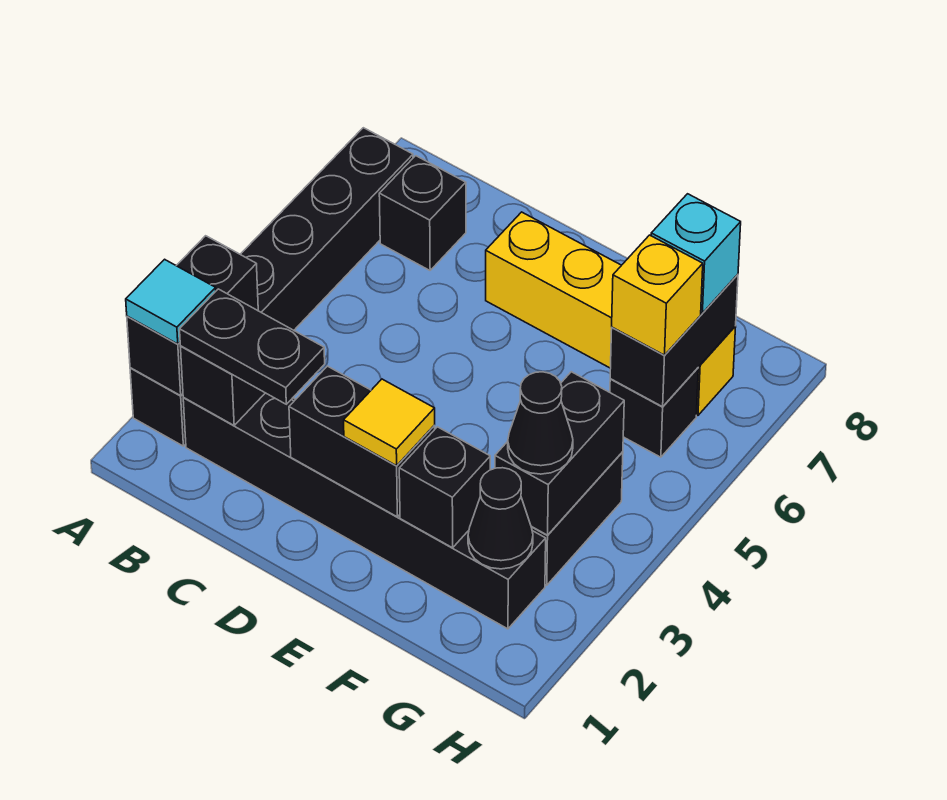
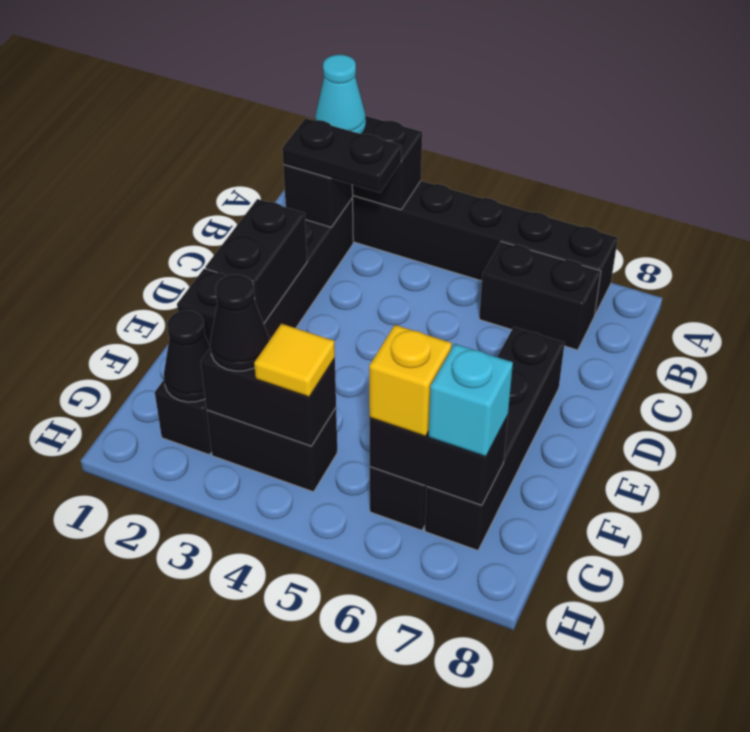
cyan 1x1 tile [126,259,216,344] -> cyan 1x1 cone [315,55,366,134]
black 1x2 plate [180,289,325,404] -> black 1x2 plate turned to [282,118,401,192]
black 1x1 brick [379,156,466,270] -> black 1x2 brick [479,242,601,350]
yellow 1x4 brick [486,212,736,415] -> black 1x4 brick [425,327,565,550]
yellow 1x1 tile [344,379,435,466] -> yellow 1x1 tile moved to [254,324,335,397]

